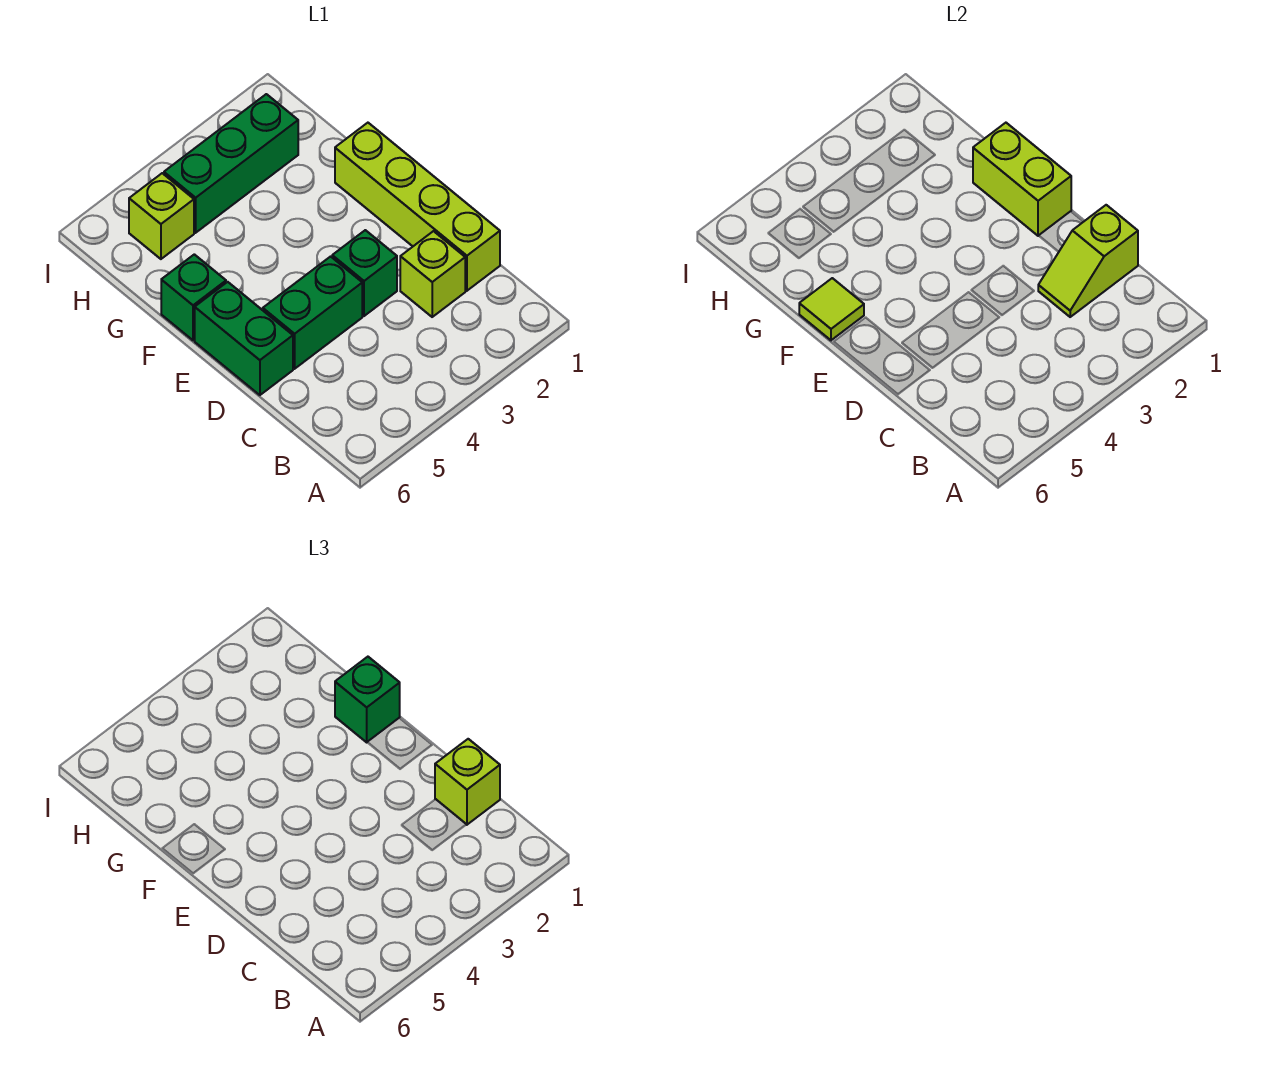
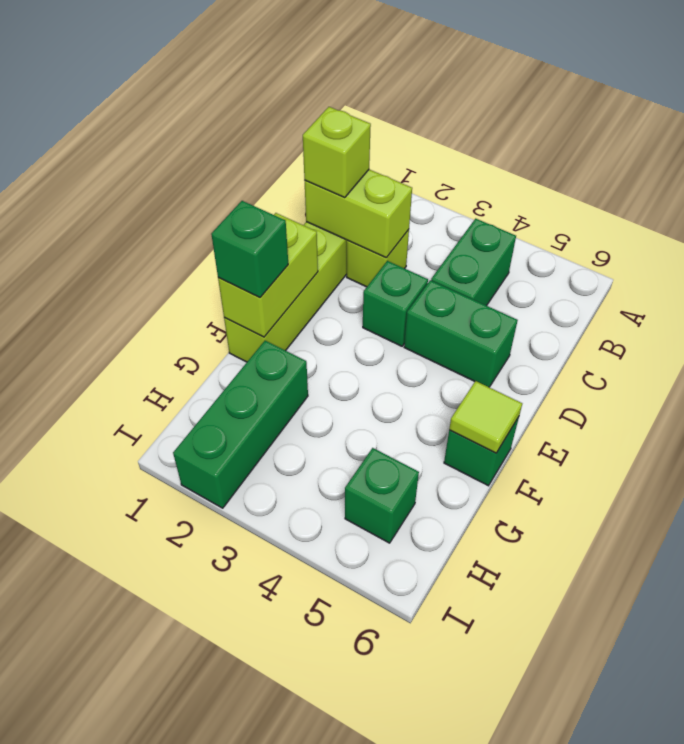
lime 1x2 slope [1038,205,1138,317] -> lime 1x2 brick [305,169,412,258]
green 1x2 brick [195,282,293,395] -> green 1x2 brick moved to [431,219,516,306]
green 1x3 brick [164,94,298,233] -> green 1x3 brick turned to [173,341,308,508]
lime 1x1 brick [129,173,194,259] -> green 1x1 brick [345,448,419,543]

